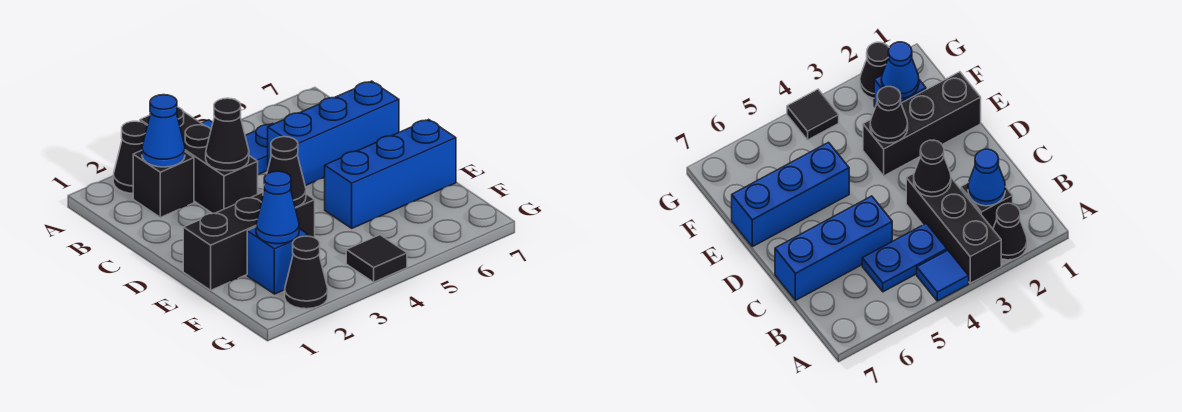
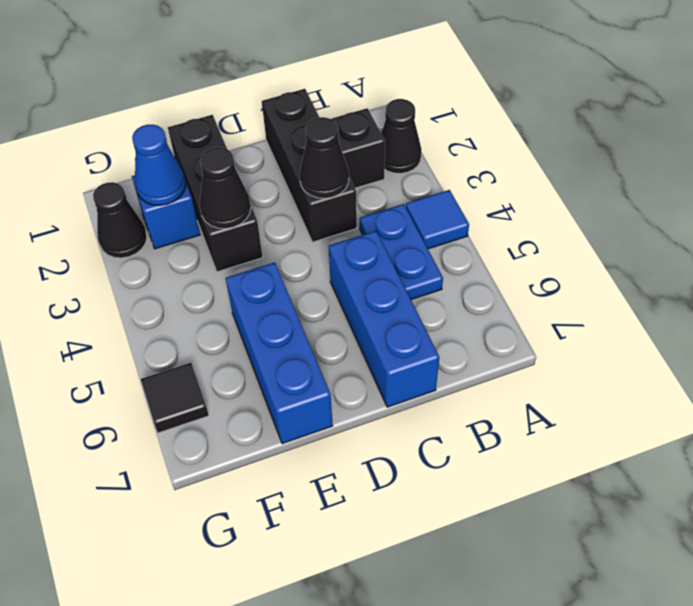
black 1x3 brick [140,107,258,213] -> black 1x3 brick turned to [262,89,357,242]
blue 1x1 cone [142,95,185,167] -> none
black 1x1 tile [346,235,407,282] -> black 1x1 tile moved to [141,363,209,433]

